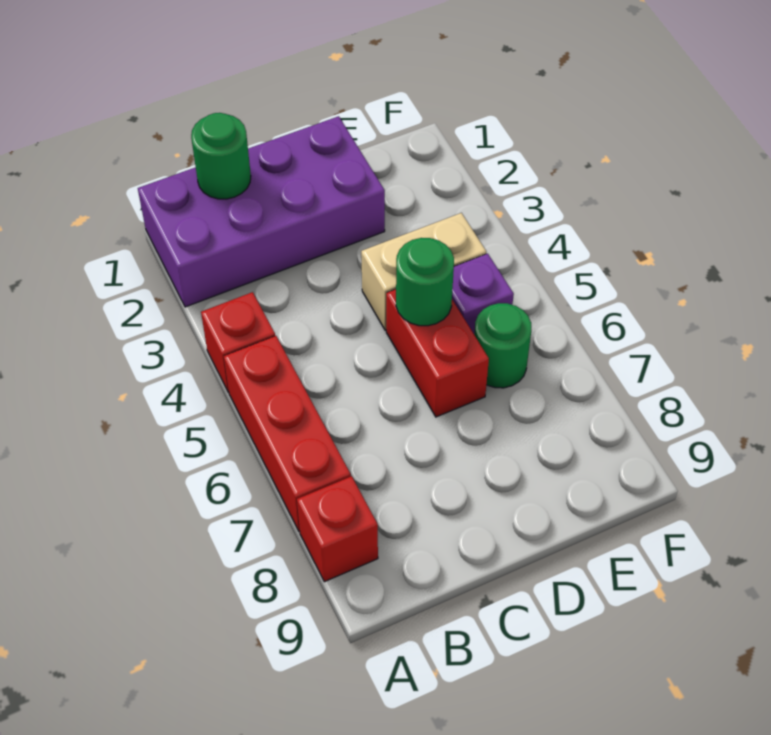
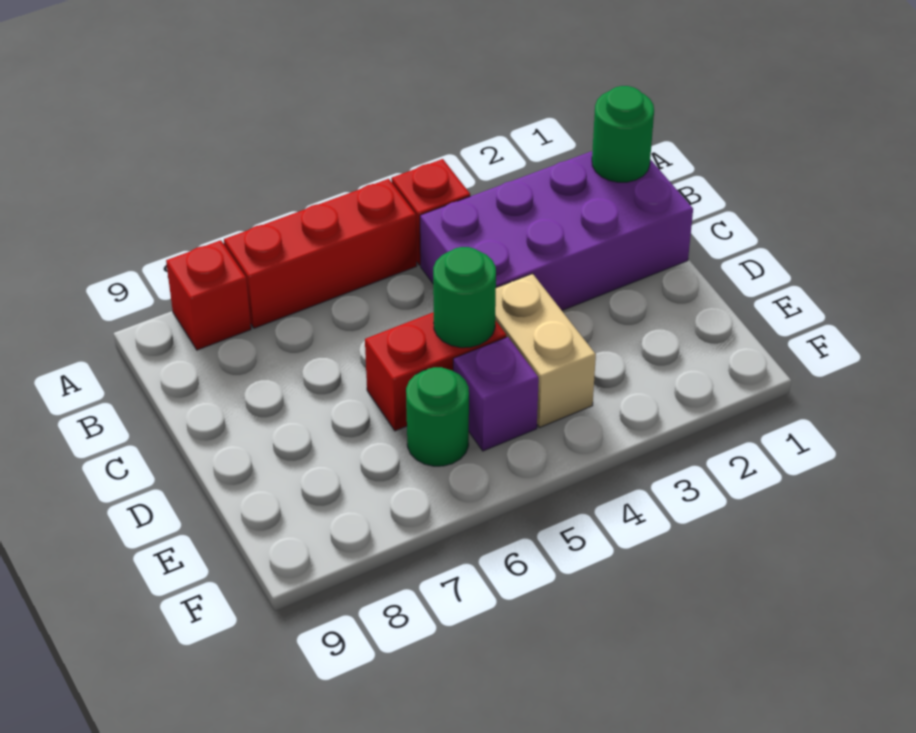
purple 2x4 brick [138,116,385,307] -> purple 2x4 brick turned to [420,151,693,310]

